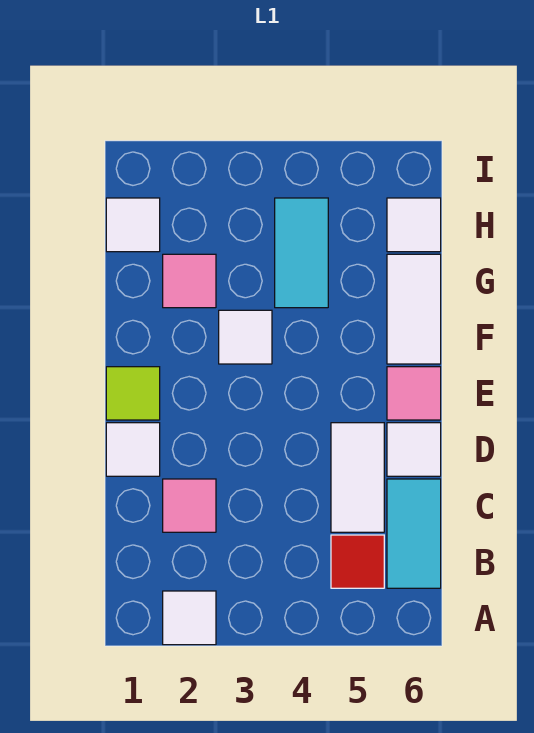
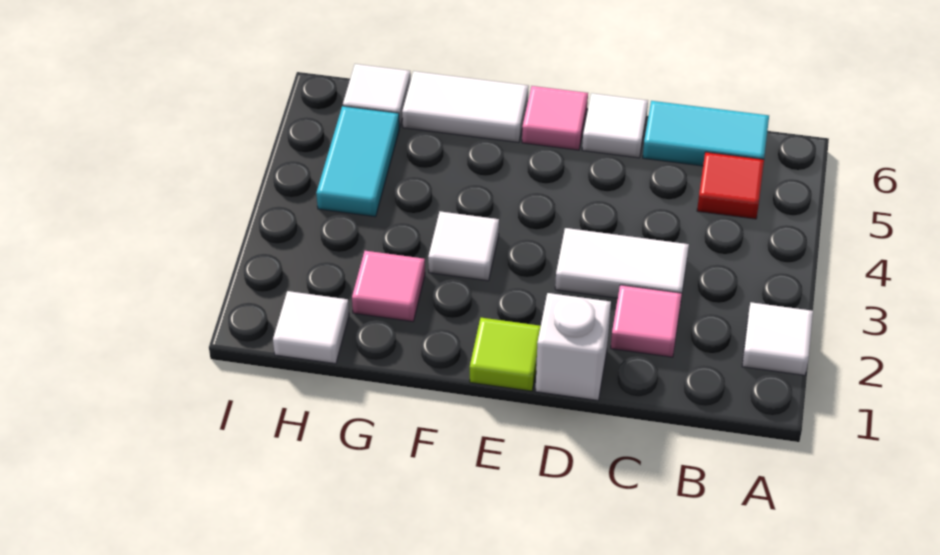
white 1x2 tile [331,423,384,532] -> white 1x2 tile moved to [555,228,689,298]
white 1x1 tile [106,423,160,476] -> white 1x1 brick [536,293,611,400]
cyan 1x2 tile [275,198,328,308] -> cyan 1x2 tile turned to [316,106,399,217]

